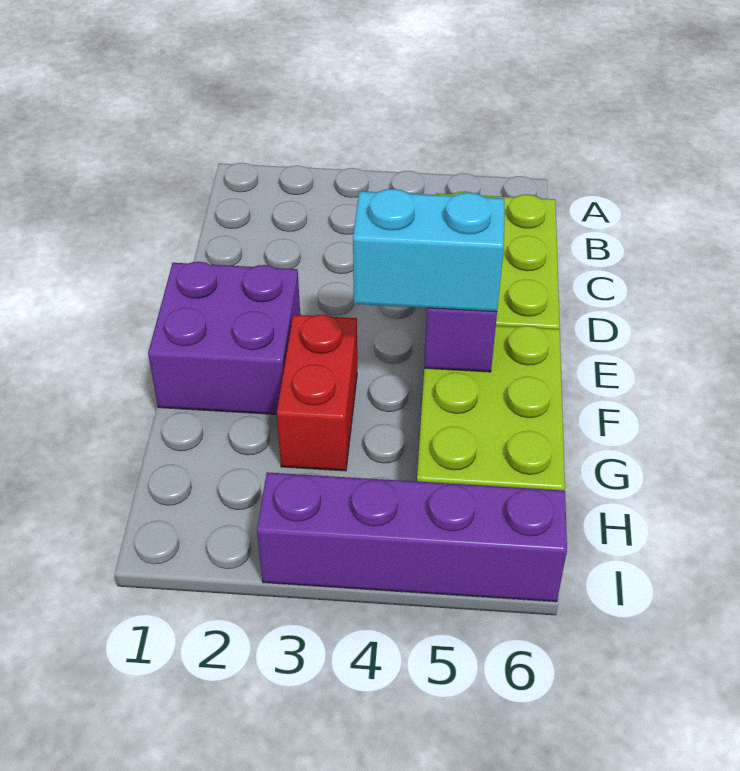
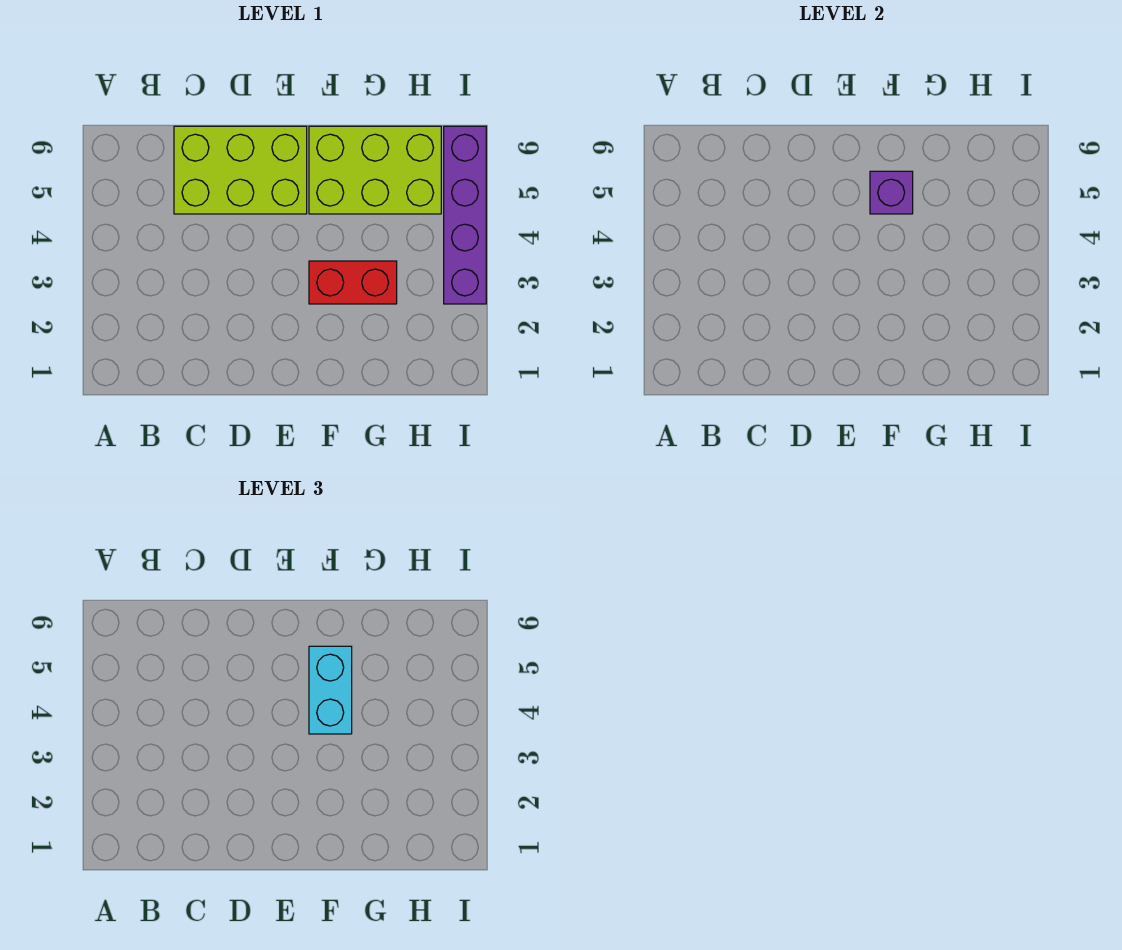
purple 2x2 brick [148,262,300,414] -> none

